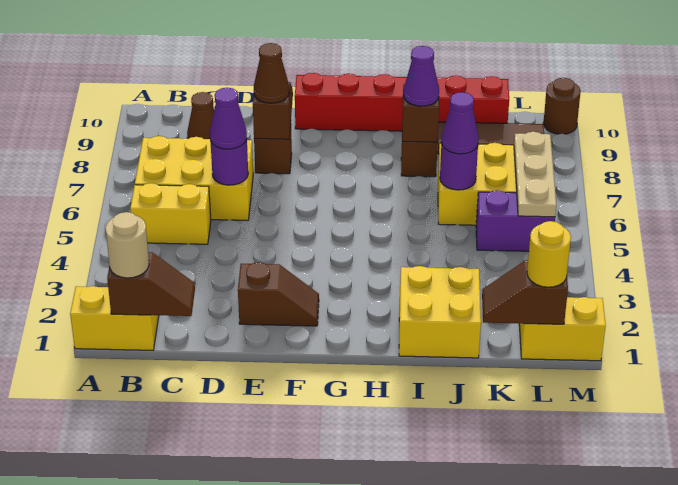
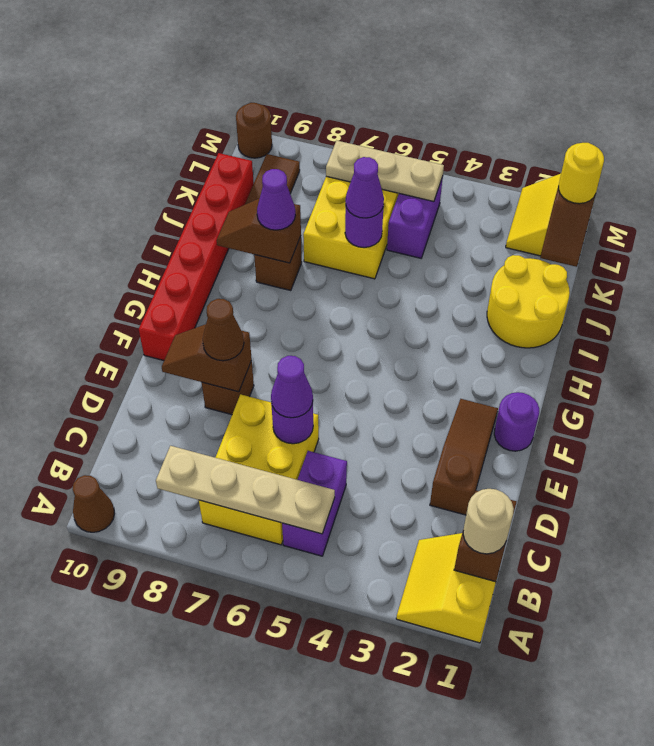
yellow 1x2 brick [130,183,211,244] -> purple 1x2 brick [282,451,347,556]
none -> tan 1x4 plate [156,446,335,534]
brown 1x1 cone [187,92,214,139] -> brown 1x1 cone moved to [73,475,115,532]
brown 1x2 slope [238,262,319,326] -> brown 1x3 slope [430,399,498,515]
none -> purple 1x1 round brick [494,392,539,451]
yellow 2x2 brick [399,266,481,358] -> yellow 2x2 round brick [487,255,570,348]

